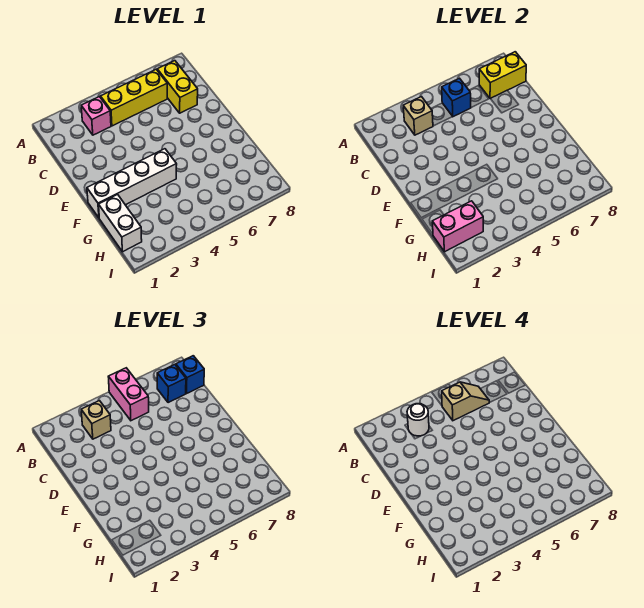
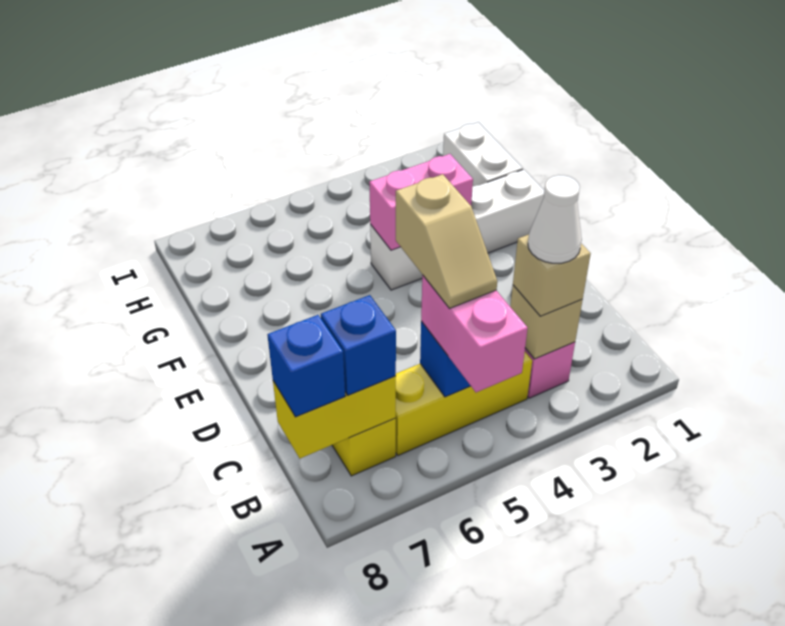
white 1x1 round brick [407,404,429,436] -> white 1x1 cone [528,175,582,263]
tan 1x2 slope [442,382,489,421] -> tan 1x2 slope turned to [396,174,497,309]
pink 1x2 brick [432,201,483,252] -> pink 1x2 brick moved to [369,154,473,250]

